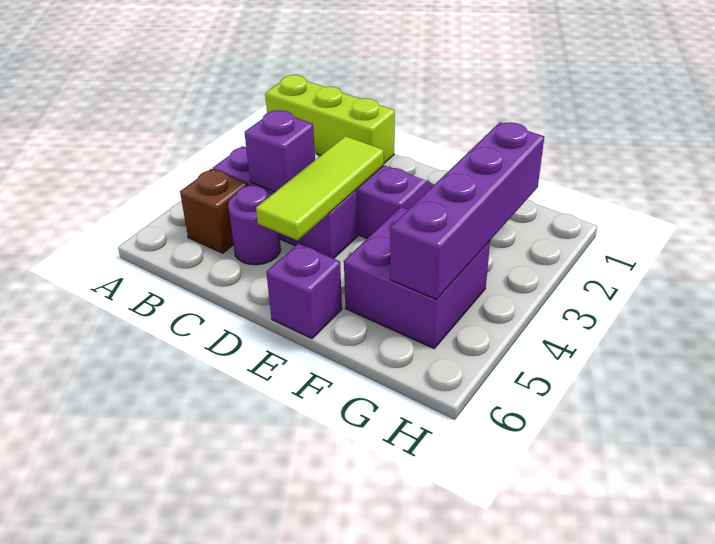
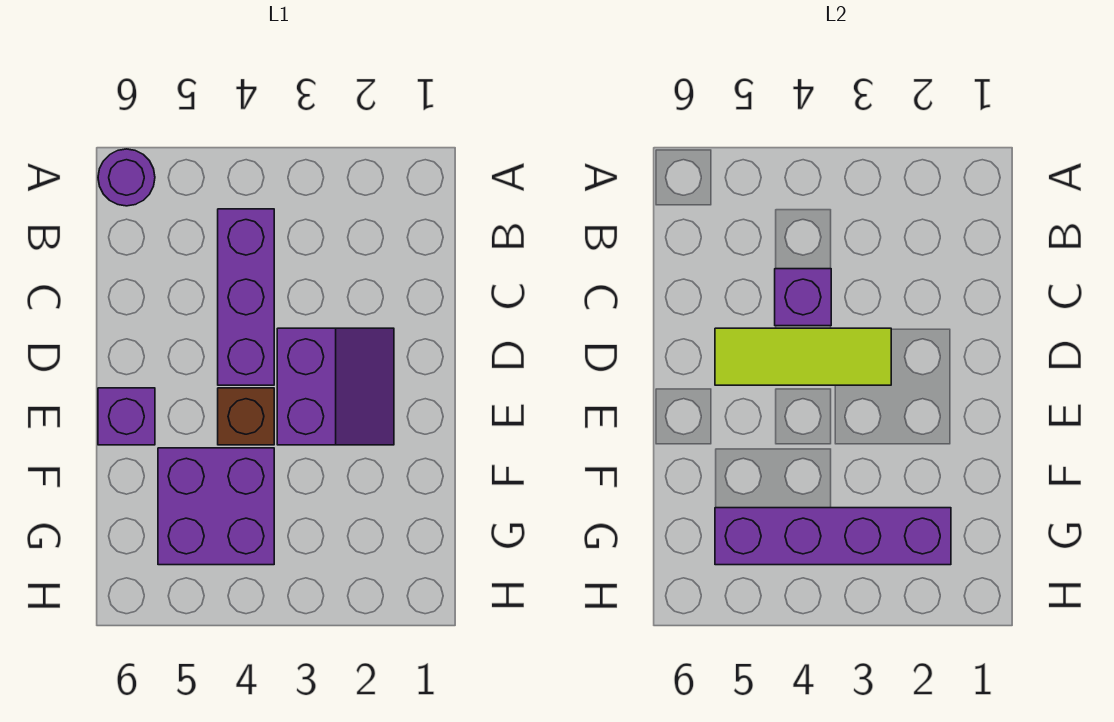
lime 1x3 brick [265,75,395,163] -> none
brown 1x1 brick [180,169,247,253] -> brown 1x1 brick moved to [218,388,274,445]
purple 1x1 round brick [228,185,281,265] -> purple 1x1 round brick moved to [98,149,155,206]

